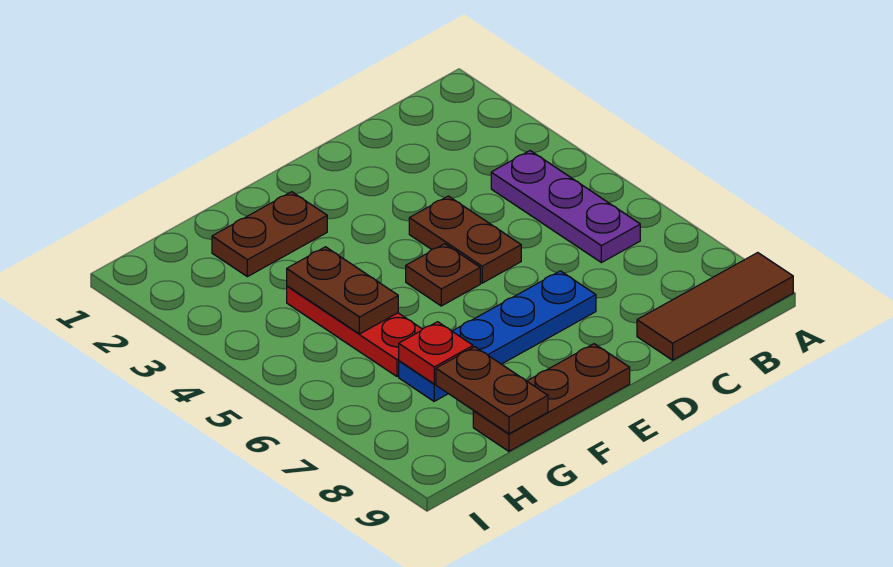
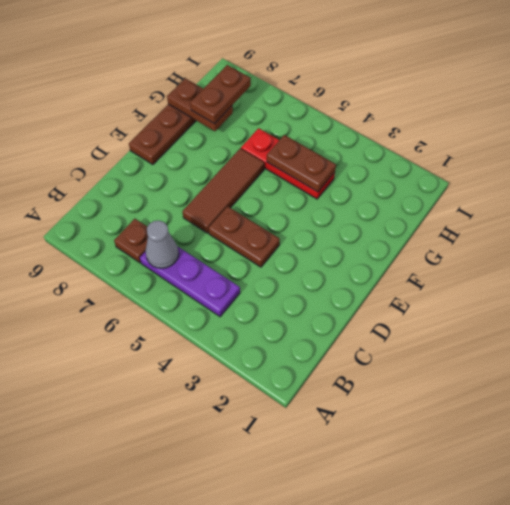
brown 1x3 tile [637,253,793,360] -> brown 1x3 tile moved to [182,148,264,233]
none -> grey 1x1 cone [146,220,179,268]
blue 1x4 plate [399,271,596,401] -> none
brown 1x1 plate [406,244,480,306] -> brown 1x1 plate moved to [114,219,148,263]
brown 1x2 plate [212,192,327,277] -> brown 1x2 plate moved to [190,65,251,124]
red 1x1 plate [399,322,473,384] -> none

